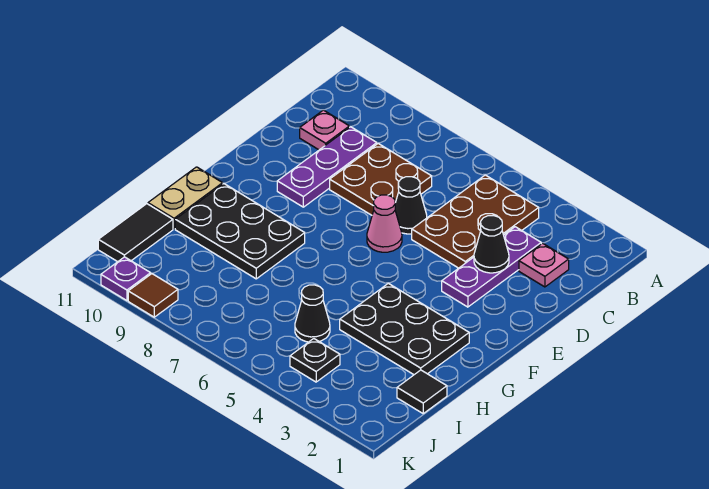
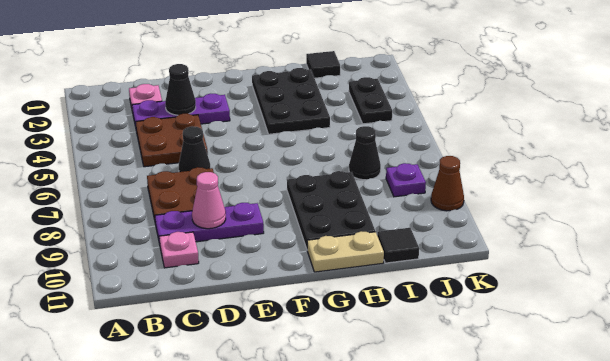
brown 2x3 plate [412,175,539,268] -> brown 2x2 plate [136,114,208,167]
pink 1x1 cone [367,195,402,252] -> pink 1x1 cone moved to [192,172,226,229]
black 1x1 cone [295,285,330,342] -> black 1x1 cone moved to [349,126,381,180]
black 1x2 tile [98,204,173,262] -> black 1x1 tile [377,228,419,263]
black 1x1 plate [290,339,340,382] -> black 1x2 plate [349,77,392,124]
brown 1x1 tile [128,274,178,317] -> brown 1x1 cone [431,156,464,211]
purple 1x1 plate [101,257,151,301] -> purple 1x1 plate moved to [386,163,426,197]

